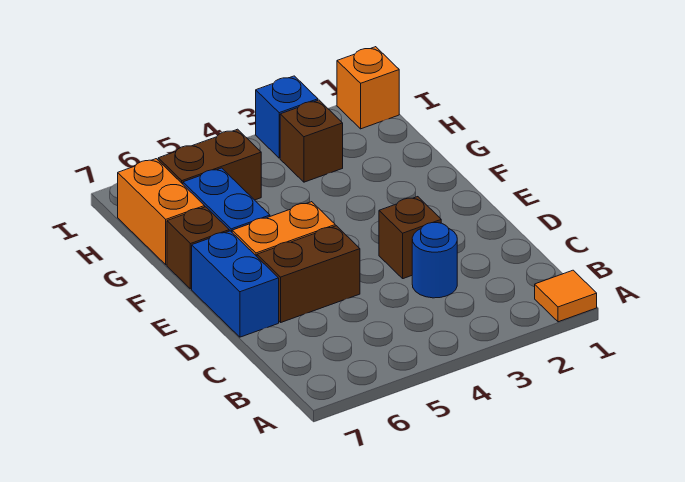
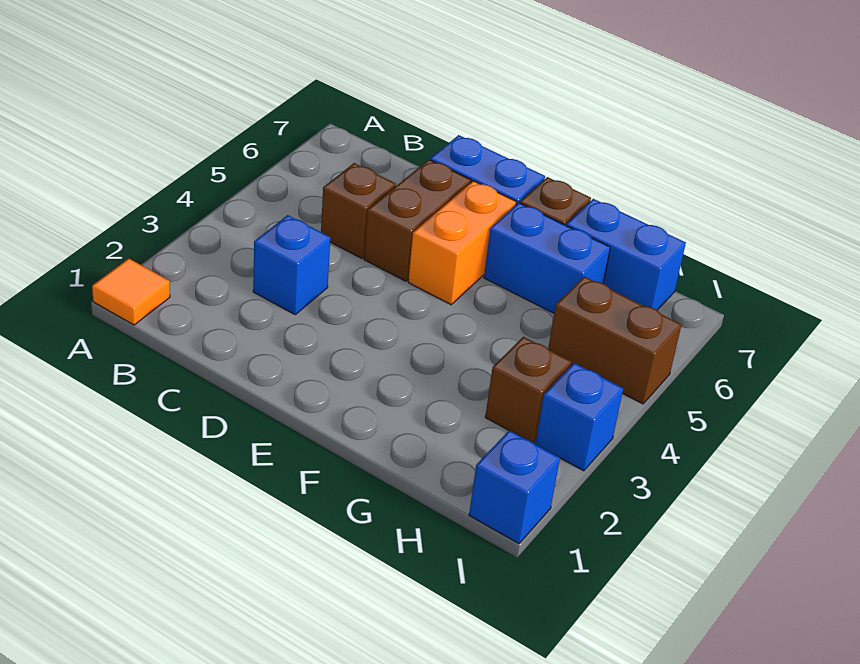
blue 1x1 round brick [412,223,457,298] -> blue 1x1 brick [253,215,330,314]
brown 1x1 brick [379,197,441,279] -> brown 1x1 brick moved to [321,163,396,258]
orange 1x2 brick [118,159,205,265] -> blue 1x2 brick [566,199,686,310]
brown 1x2 brick [158,129,261,200] -> brown 1x2 brick turned to [548,277,681,404]
orange 1x1 brick [337,47,399,129] -> blue 1x1 brick [469,430,560,544]

